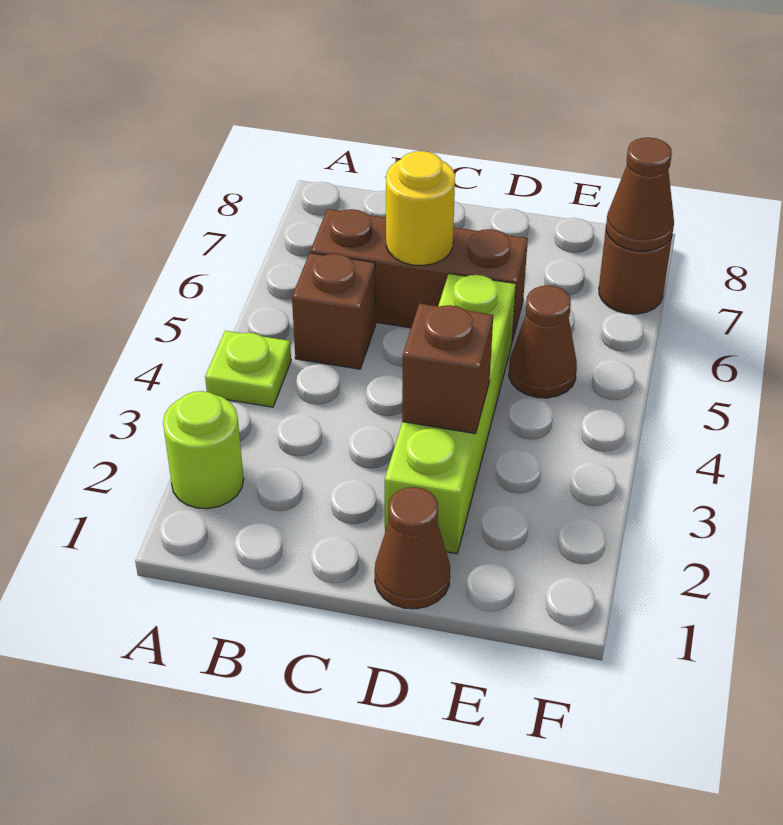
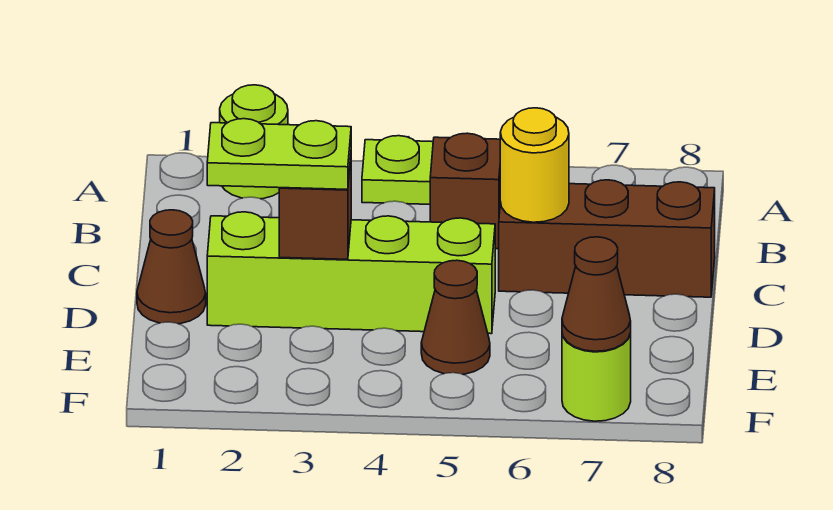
brown 1x3 brick [310,209,528,341] -> brown 1x3 brick turned to [499,180,715,297]
none -> lime 1x2 plate [207,119,351,189]
brown 1x1 round brick [599,230,672,314] -> lime 1x1 round brick [562,333,631,421]

